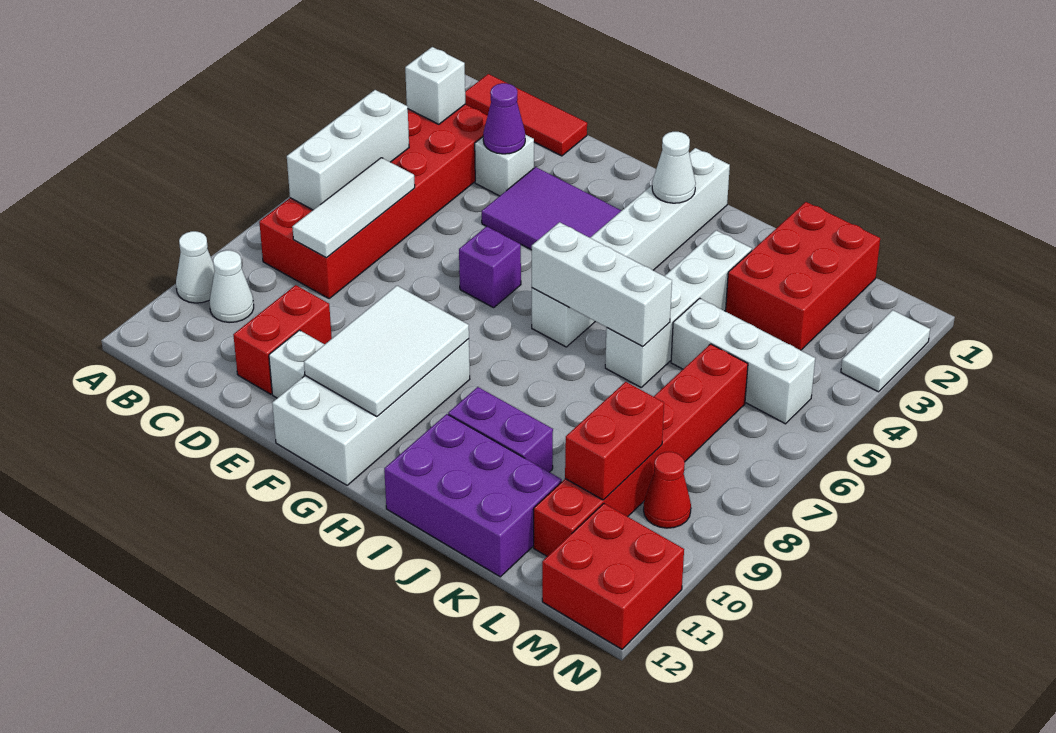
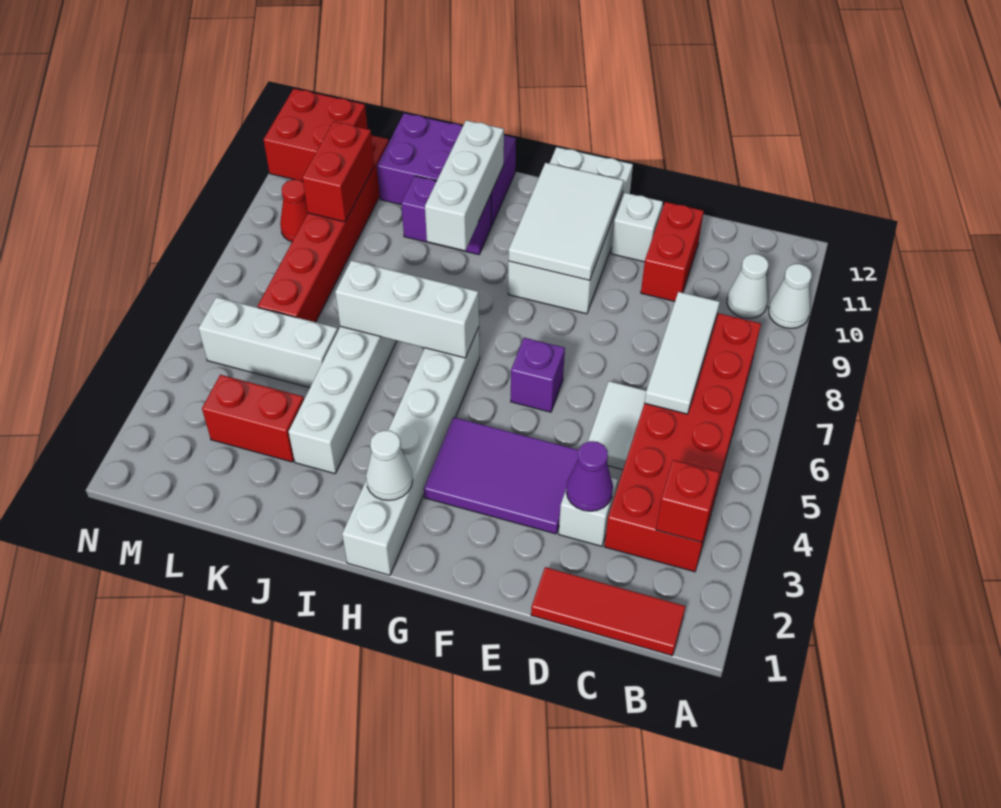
white 1x1 brick [405,47,465,124] -> red 1x1 brick [656,460,720,542]
white 1x3 brick [287,90,409,210] -> white 1x3 brick moved to [425,120,504,250]
red 2x3 brick [726,202,880,350] -> red 1x2 brick [202,375,304,462]
white 1x2 tile [841,310,930,392] -> white 1x2 tile moved to [588,381,646,470]

